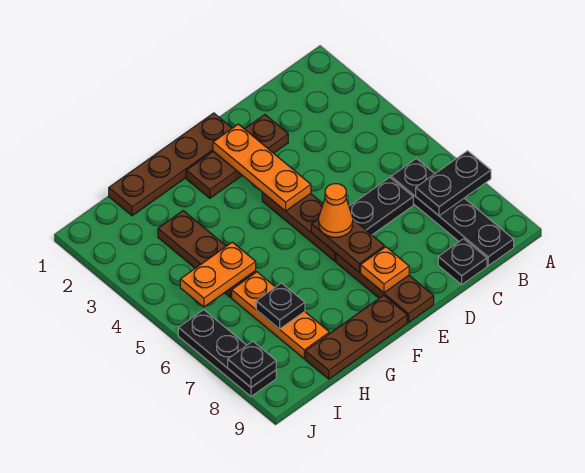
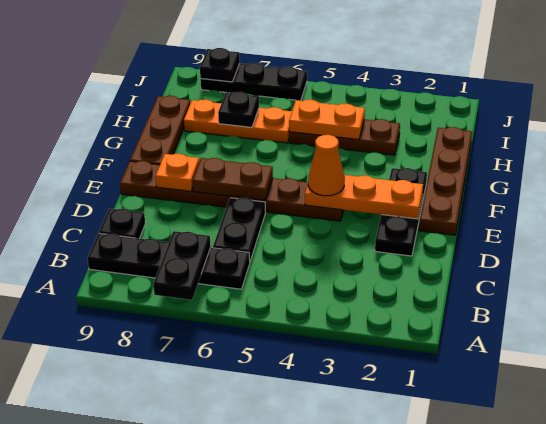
brown 1x3 plate [186,115,288,198] -> black 1x3 plate [375,168,427,256]
orange 1x1 cone [319,184,353,237] -> orange 1x1 cone moved to [308,135,345,196]
orange 1x2 plate [180,242,256,307] -> orange 1x2 plate turned to [289,100,365,140]

